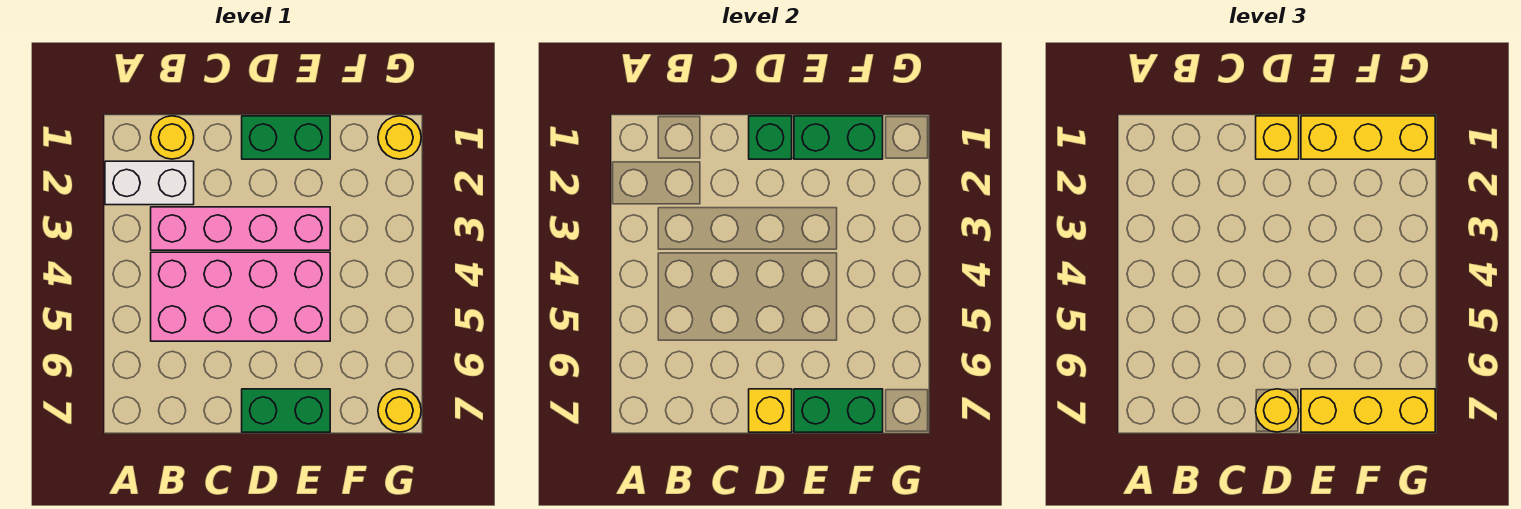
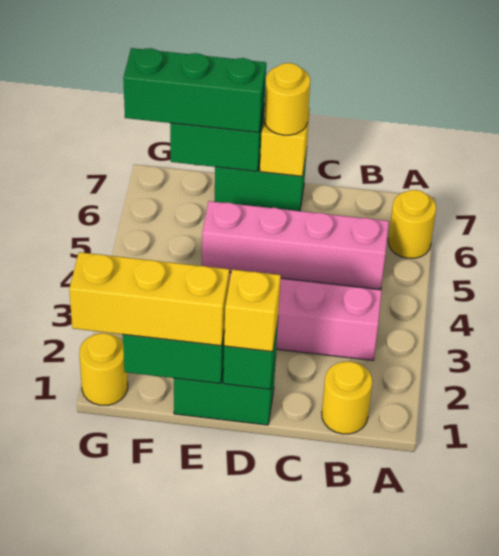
white 1x2 brick [105,161,194,205] -> none
pink 2x4 brick [151,252,330,341] -> pink 1x4 brick [202,201,389,290]
yellow 1x3 brick [1301,389,1435,432] -> green 1x3 brick [123,48,266,133]
yellow 1x1 round brick [378,389,421,432] -> yellow 1x1 round brick moved to [388,190,436,258]

